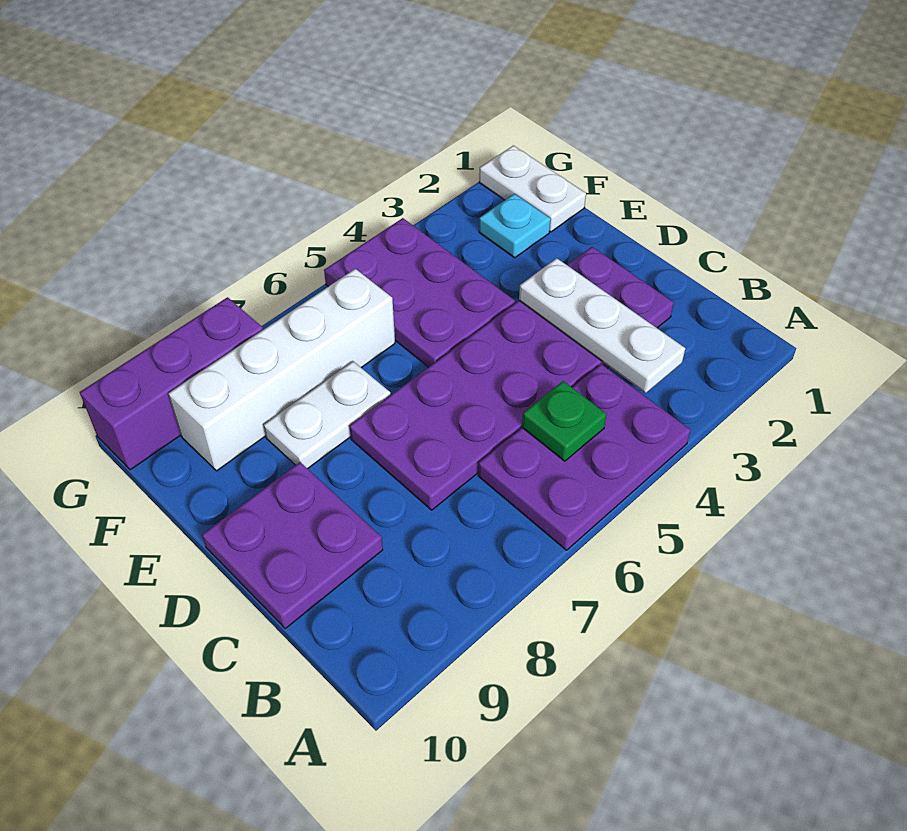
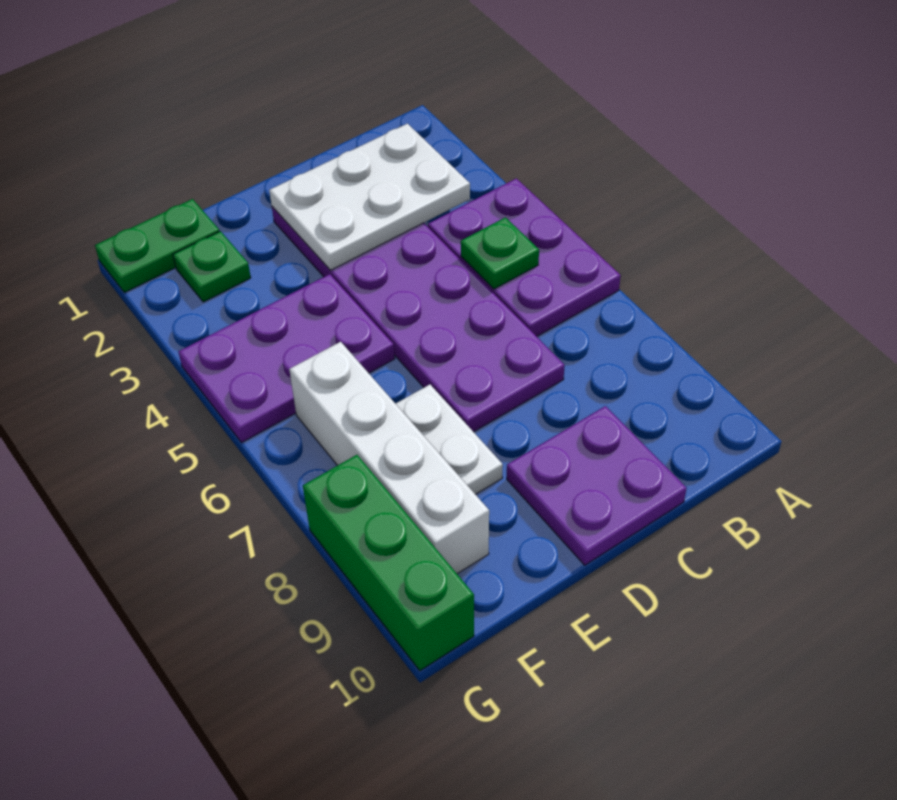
white 1x3 plate [519,258,685,393] -> white 2x3 plate [269,124,470,270]
white 1x2 plate [479,146,586,232] -> green 1x2 plate [95,199,220,293]
cyan 1x1 plate [479,194,551,258] -> green 1x1 plate [173,231,251,302]
purple 1x3 brick [80,297,263,470] -> green 1x3 brick [303,455,474,671]

